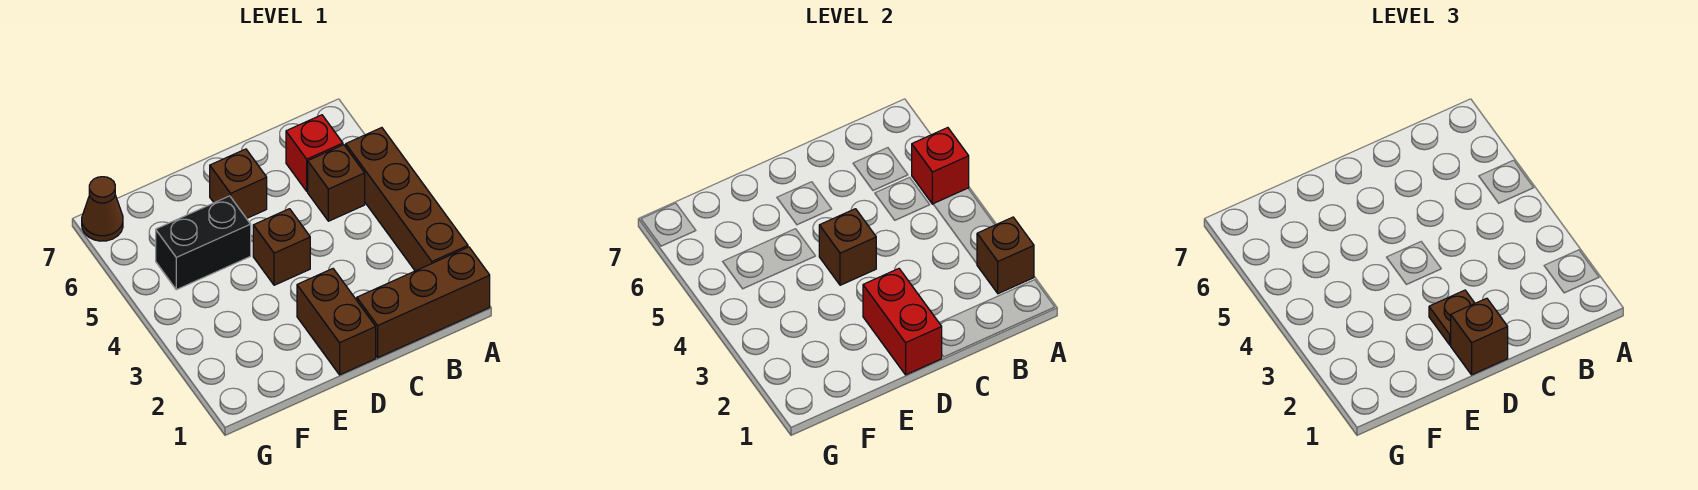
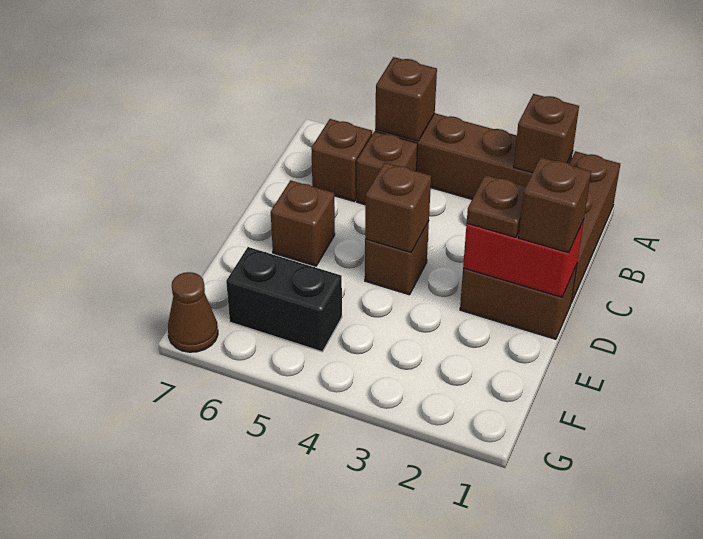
red 1x1 brick [912,128,969,204] -> brown 1x1 brick [375,57,437,141]
red 1x1 brick [286,115,343,191] -> brown 1x1 brick [311,119,372,201]
black 1x2 brick [156,196,251,290] -> black 1x2 brick turned to [226,247,342,352]

